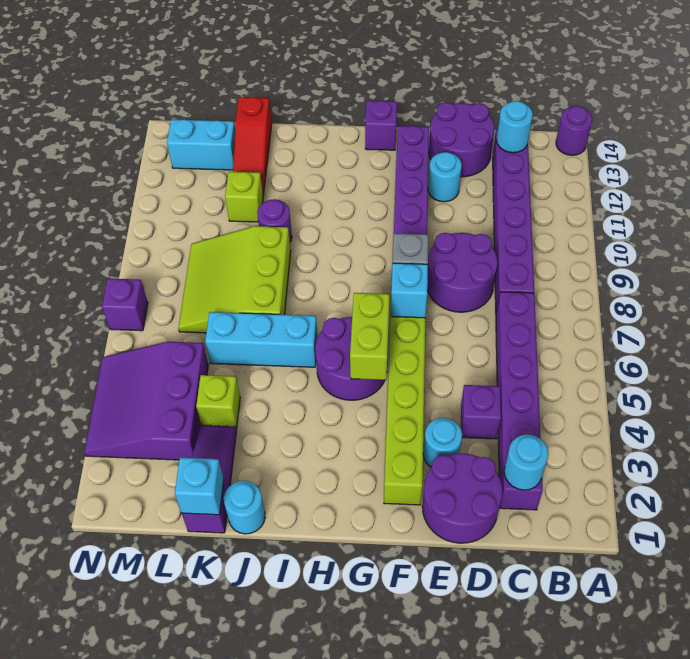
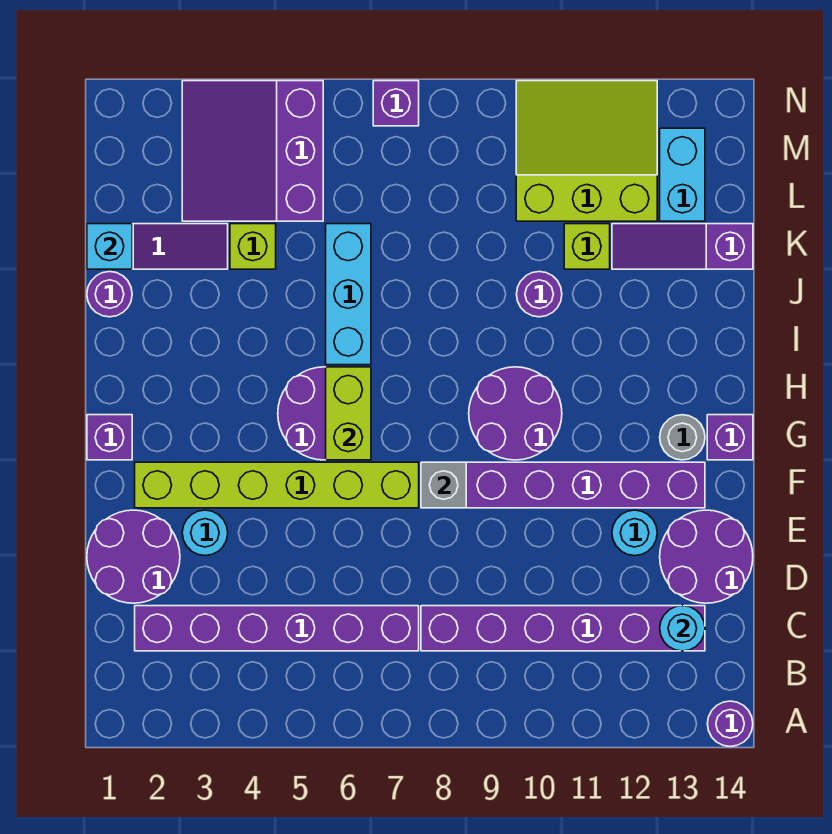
cyan 1x1 round brick [504,435,548,490] -> none
purple 1x1 brick [461,385,501,439] -> purple 1x1 brick moved to [87,415,132,460]
purple 2x2 round brick [427,233,497,312] -> purple 2x2 round brick moved to [469,367,562,460]
cyan 1x1 brick [391,263,428,318] -> none
lime 1x2 brick [350,293,390,380] -> lime 1x2 brick turned to [326,367,371,460]
none -> grey 1x1 round brick [660,415,705,460]
cyan 1x1 round brick [224,481,265,534] -> purple 1x1 round brick [87,272,132,317]
lime 3x3 slope [178,226,291,333] -> lime 3x3 slope moved to [516,81,657,221]
red 1x3 slope [233,97,272,196] -> purple 1x3 slope [612,224,753,269]
purple 3x3 slope [84,342,208,460] -> purple 3x3 slope turned to [182,81,323,221]

